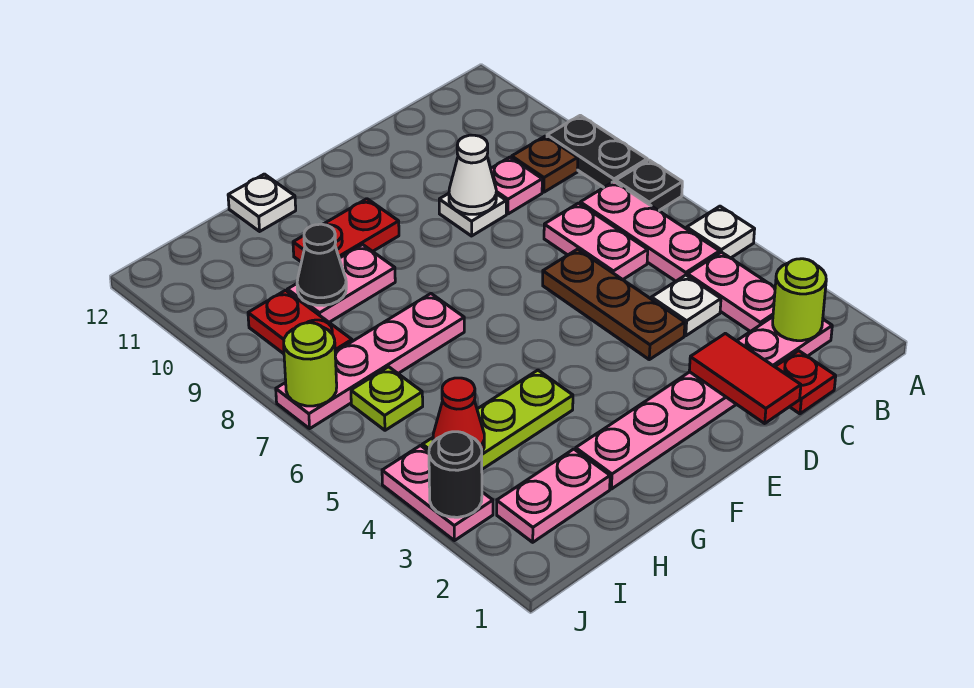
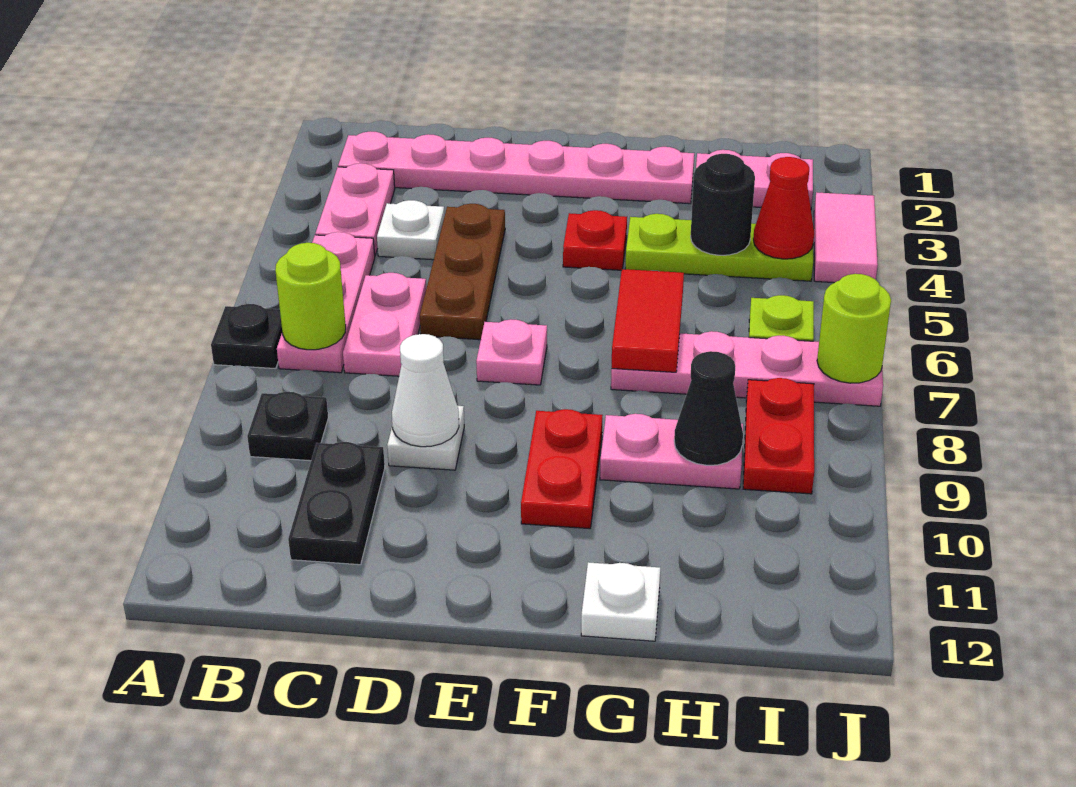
white 1x1 plate [687,206,755,258] -> none
black 1x2 plate [547,115,647,187] -> black 1x2 plate moved to [288,442,385,565]
lime 1x1 round brick [773,259,826,341] -> lime 1x1 round brick moved to [275,243,346,350]
brown 1x1 plate [512,136,578,192] -> black 1x1 plate [247,392,328,461]
red 1x1 plate [775,351,836,414] -> red 1x1 plate moved to [563,210,627,270]
pink 1x1 plate [491,157,542,214] -> pink 1x1 plate moved to [476,319,547,385]
red 1x2 tile [689,333,801,423] -> red 1x2 tile moved to [612,269,684,372]
red 1x2 plate [293,199,399,262] -> red 1x2 plate turned to [521,409,602,529]
pink 1x2 plate [382,446,493,541] -> pink 1x2 tile [814,192,878,283]
black 1x1 round brick [429,432,482,517] -> black 1x1 round brick moved to [691,154,755,255]

